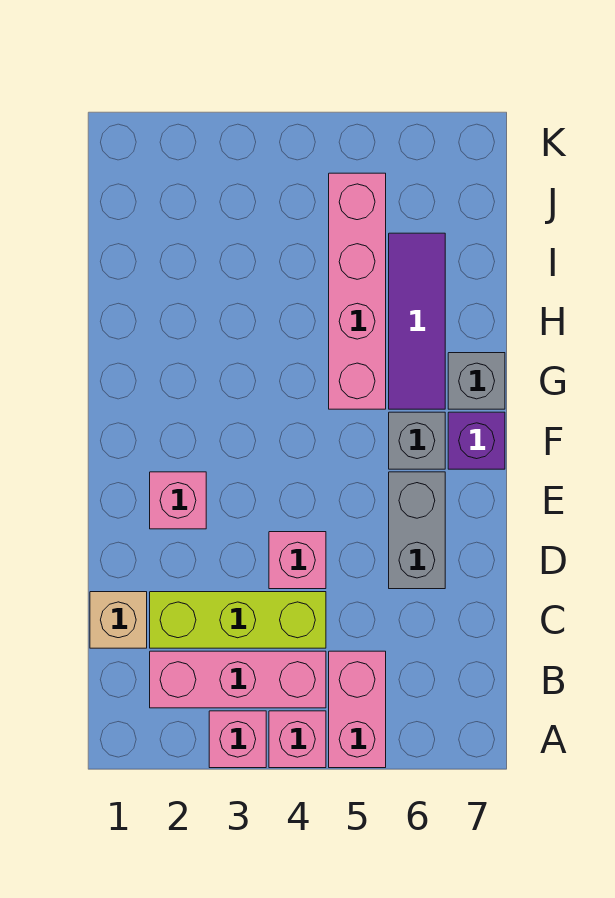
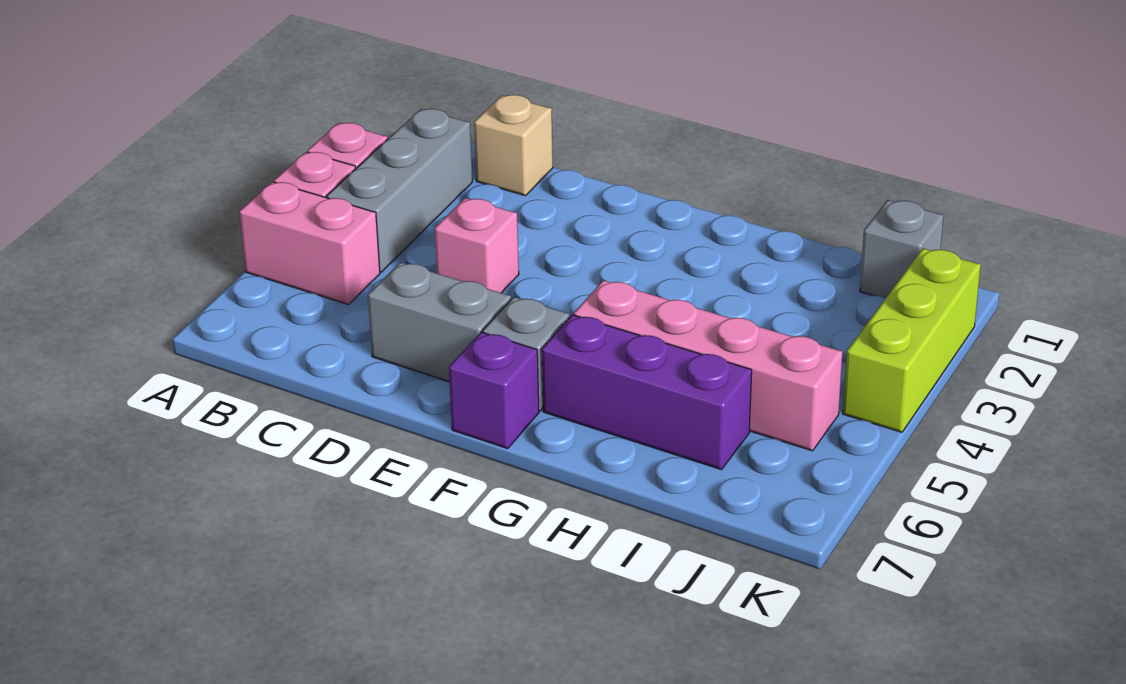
pink 1x3 brick [150,651,326,708] -> grey 1x3 brick [327,109,472,272]
lime 1x3 brick [150,592,326,648] -> lime 1x3 brick moved to [843,248,981,432]
pink 1x1 brick [150,472,206,529] -> none
purple 1x3 tile [389,233,445,409] -> purple 1x3 brick [542,315,752,470]
grey 1x1 brick [448,353,505,409] -> grey 1x1 brick moved to [860,200,944,298]

